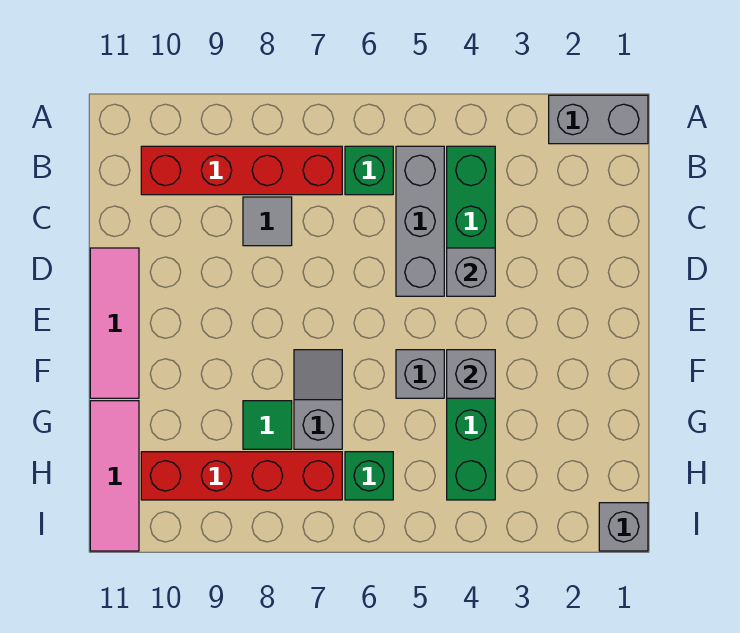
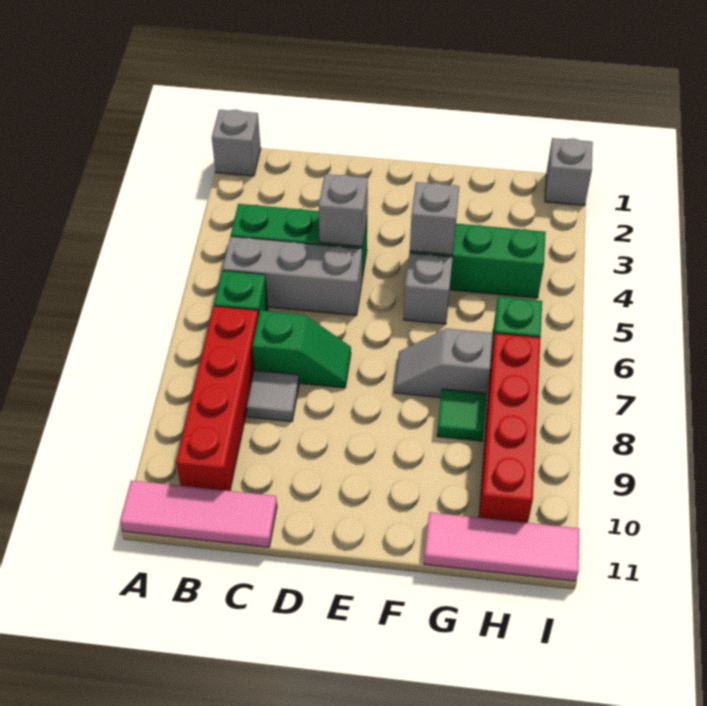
grey 1x2 brick [549,95,648,144] -> grey 1x1 brick [212,110,261,176]
none -> green 1x2 slope [252,310,351,388]
pink 1x3 tile [90,248,139,398] -> pink 1x3 tile moved to [120,480,277,547]

